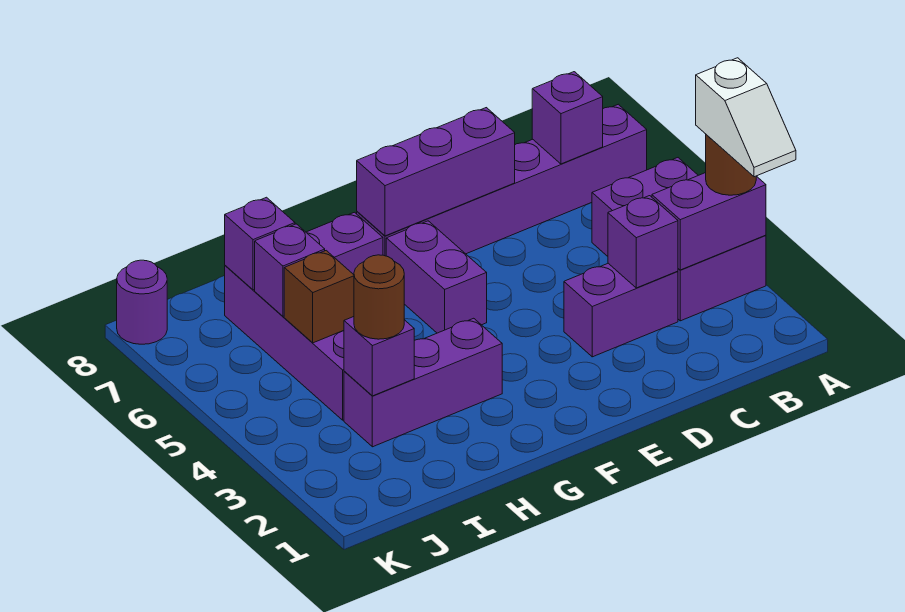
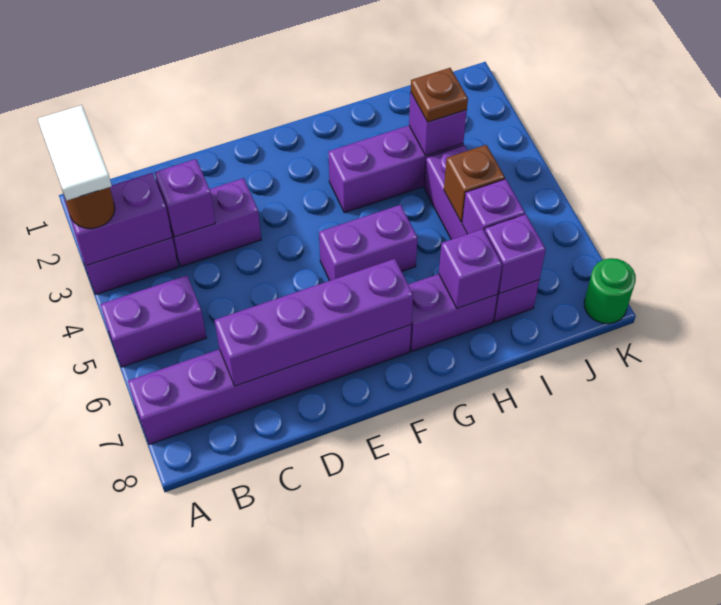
white 1x2 slope [696,58,796,177] -> white 1x2 tile [38,105,112,200]
purple 1x1 brick [532,72,603,164] -> purple 1x1 brick moved to [439,229,502,308]
purple 1x3 brick [357,108,515,236] -> purple 1x4 brick [215,259,413,386]
purple 1x2 brick [386,221,487,333] -> purple 1x2 brick turned to [319,205,417,281]
brown 1x1 round brick [354,255,404,339] -> brown 1x1 plate [411,68,468,122]
purple 1x1 round brick [117,260,167,344] -> green 1x1 round brick [584,258,636,324]

